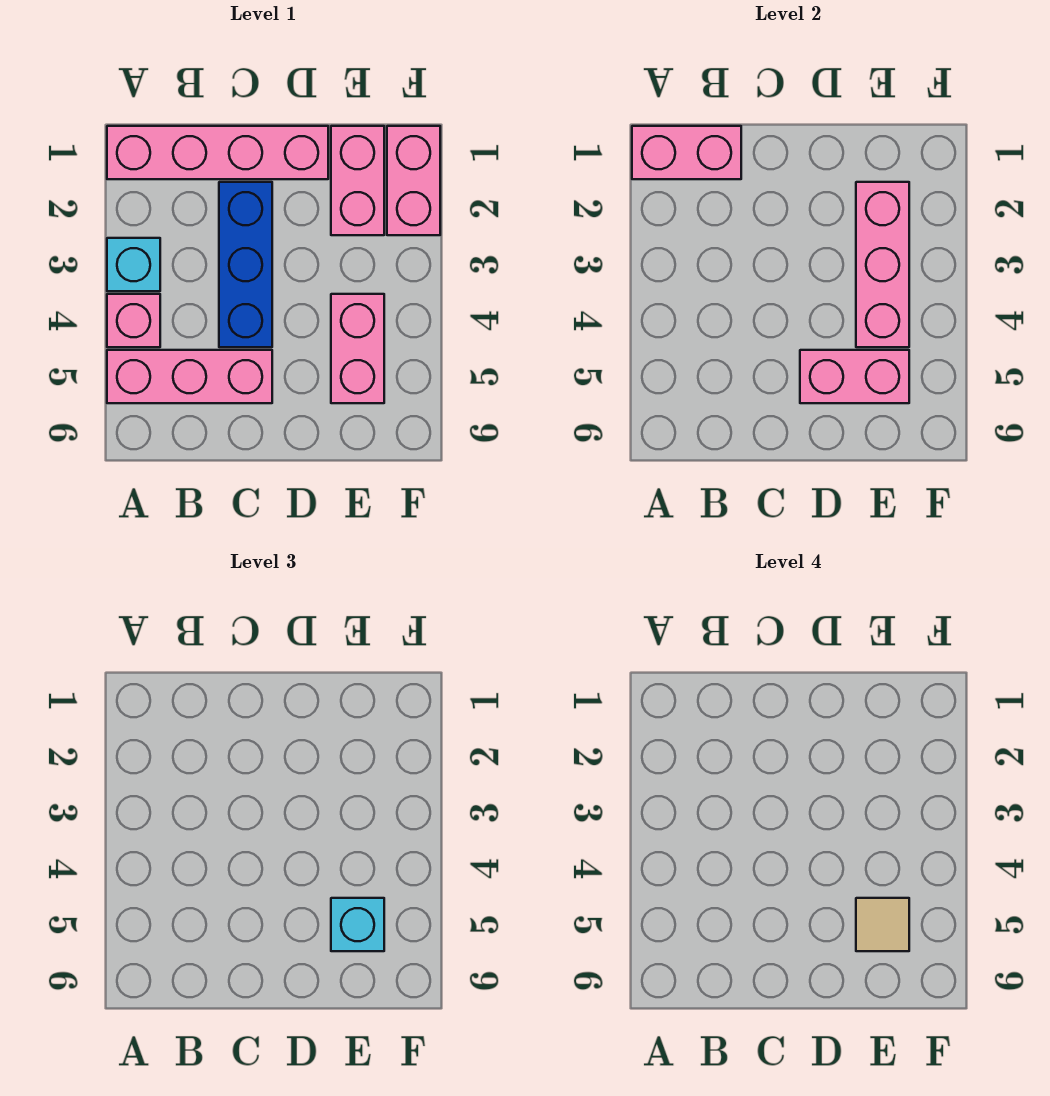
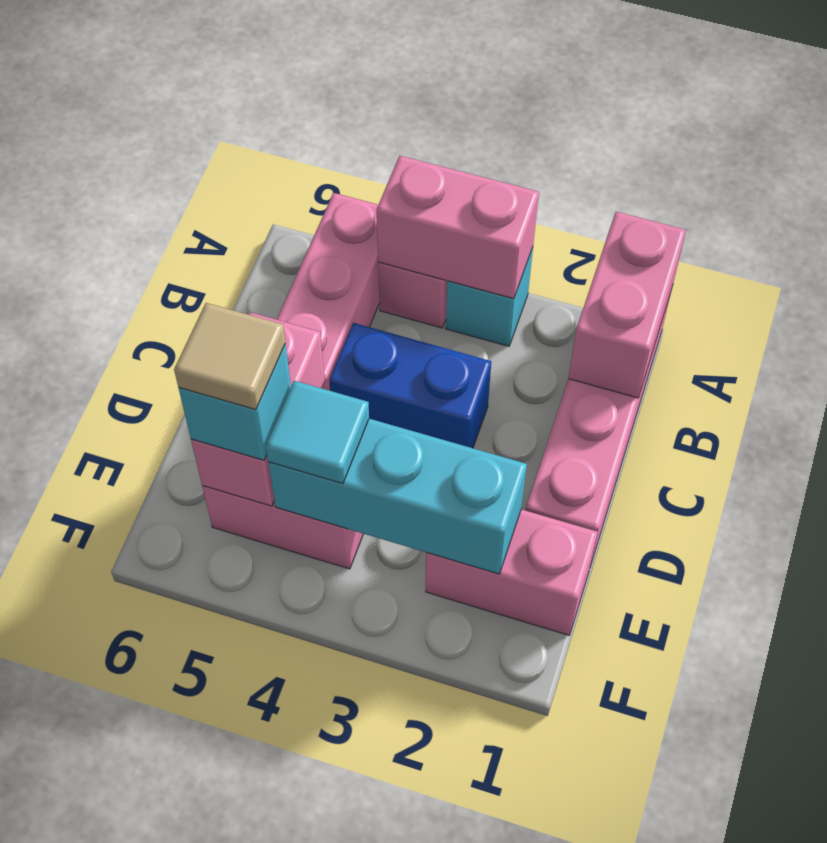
blue 1x3 brick [219,182,272,347] -> blue 1x2 brick [329,323,491,448]
pink 1x3 brick [856,182,909,347] -> cyan 1x3 brick [268,419,527,574]
none -> cyan 1x1 tile [266,381,369,484]
pink 1x2 brick [387,126,440,235] -> pink 1x2 brick moved to [377,156,539,299]

